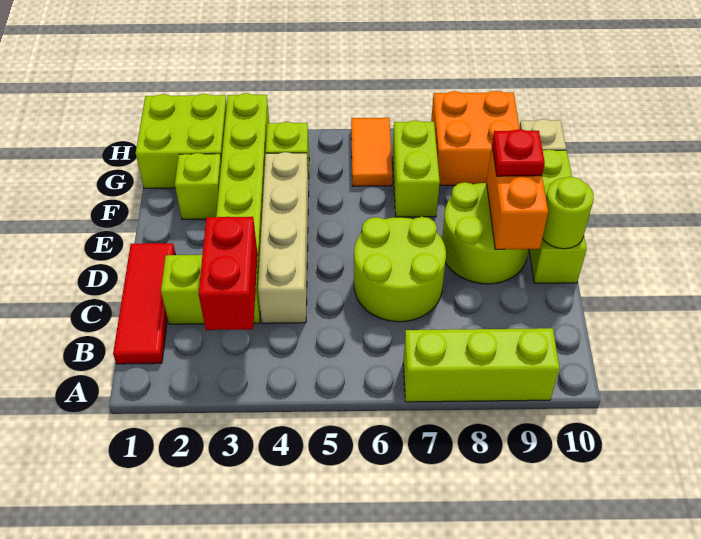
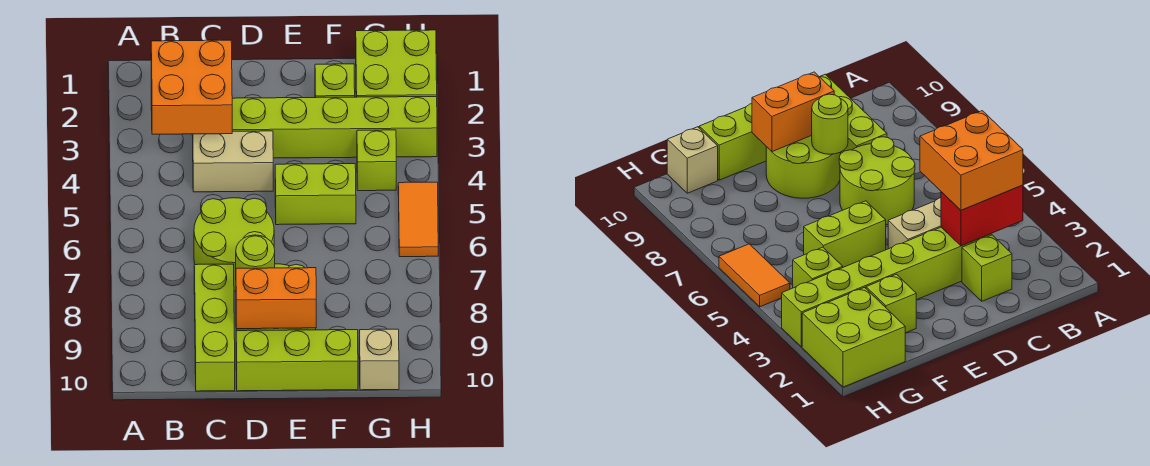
lime 1x3 brick [403,328,560,402] -> lime 1x3 brick moved to [194,264,235,391]
red 1x3 tile [113,243,175,364] -> none
tan 1x4 brick [258,152,309,323] -> tan 1x2 brick [193,131,273,192]
lime 1x1 round brick [542,177,594,249] -> lime 1x1 round brick moved to [236,235,275,268]
red 1x1 plate [492,129,545,176] -> none
lime 1x2 brick [392,120,440,217] -> lime 1x2 brick moved to [275,164,356,225]
orange 1x2 tile [351,118,392,186] -> orange 1x2 tile turned to [398,182,438,257]
orange 2x2 brick [431,91,520,185] -> orange 2x2 brick moved to [151,40,232,134]

